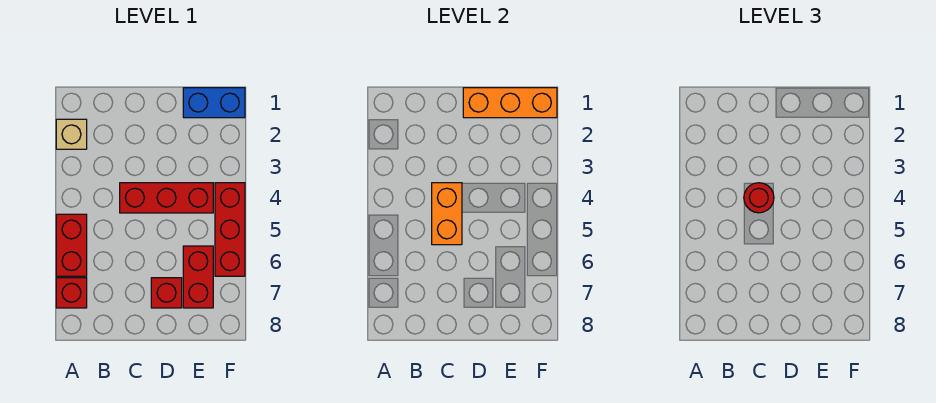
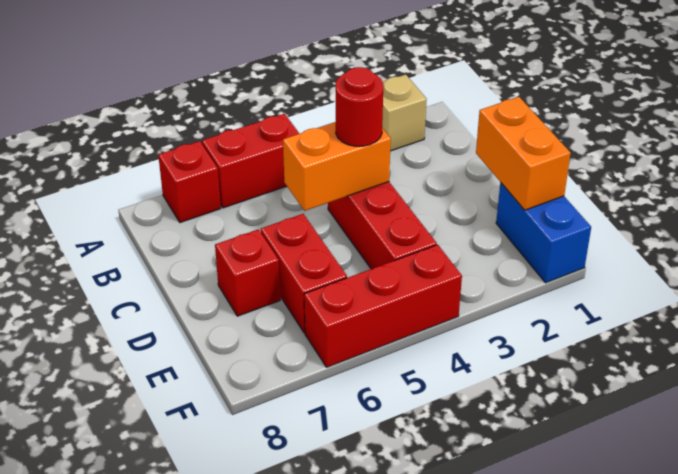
orange 1x3 brick [463,88,557,118] -> orange 1x2 brick [476,97,570,210]
red 1x2 brick [183,246,213,308] -> red 1x2 brick turned to [261,214,347,333]

